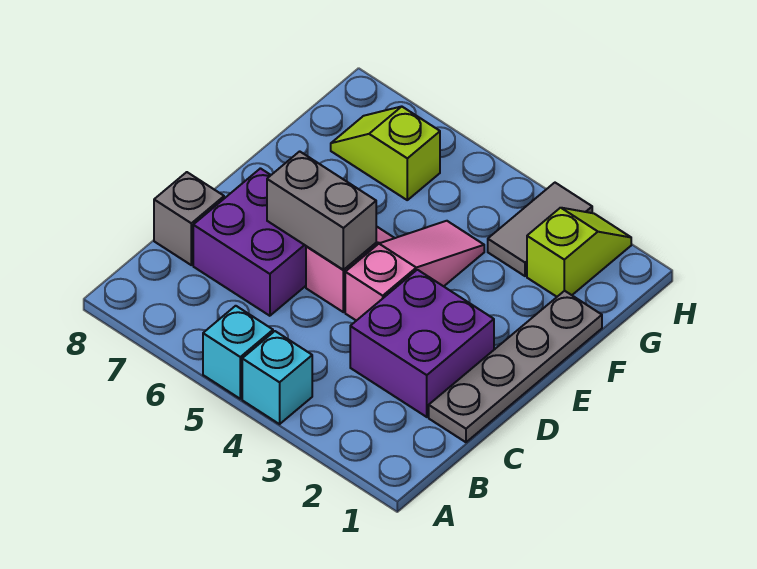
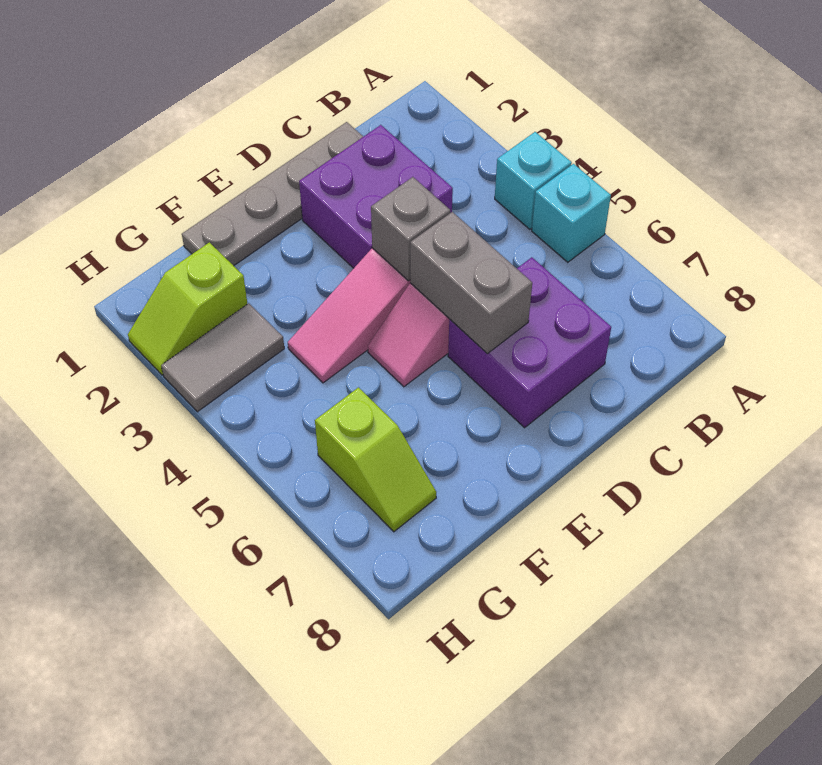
grey 1x1 brick [154,172,224,265] -> grey 1x1 brick moved to [371,177,450,281]

